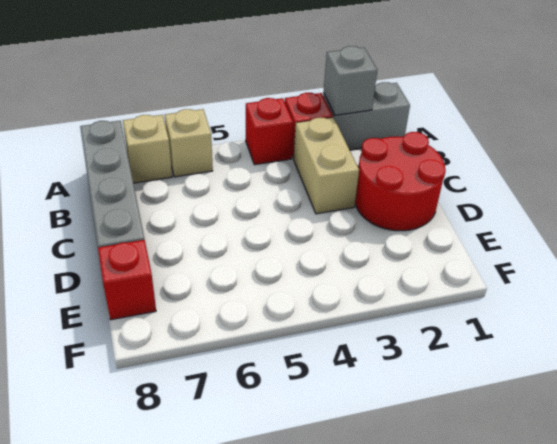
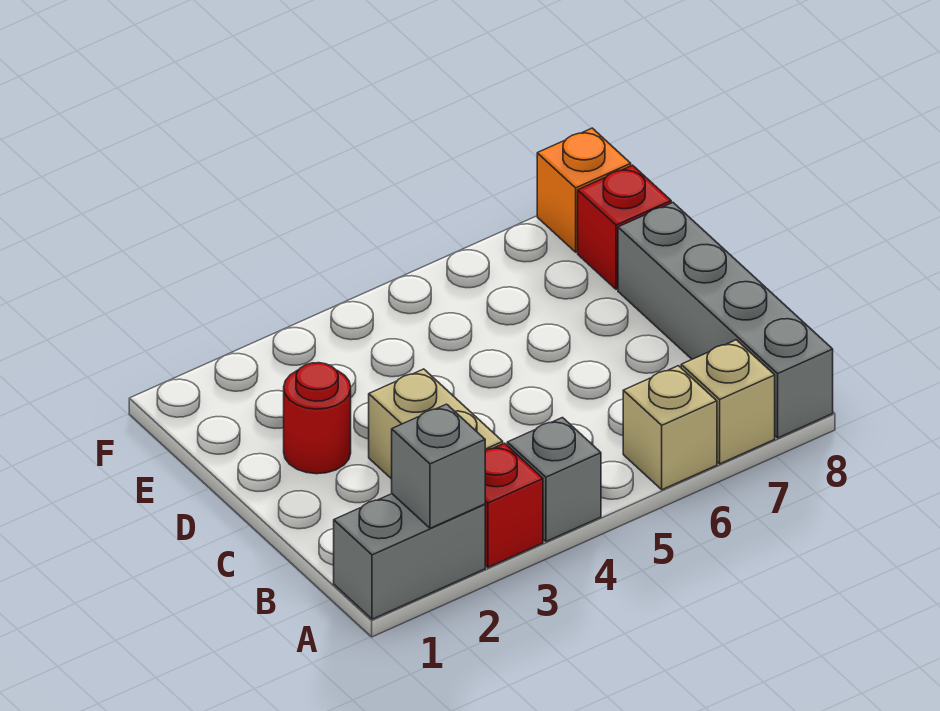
red 1x1 brick [246,98,293,165] -> grey 1x1 brick [507,418,601,541]
red 2x2 round brick [355,132,446,231] -> red 1x1 round brick [284,363,351,474]
none -> orange 1x1 brick [537,128,631,252]

